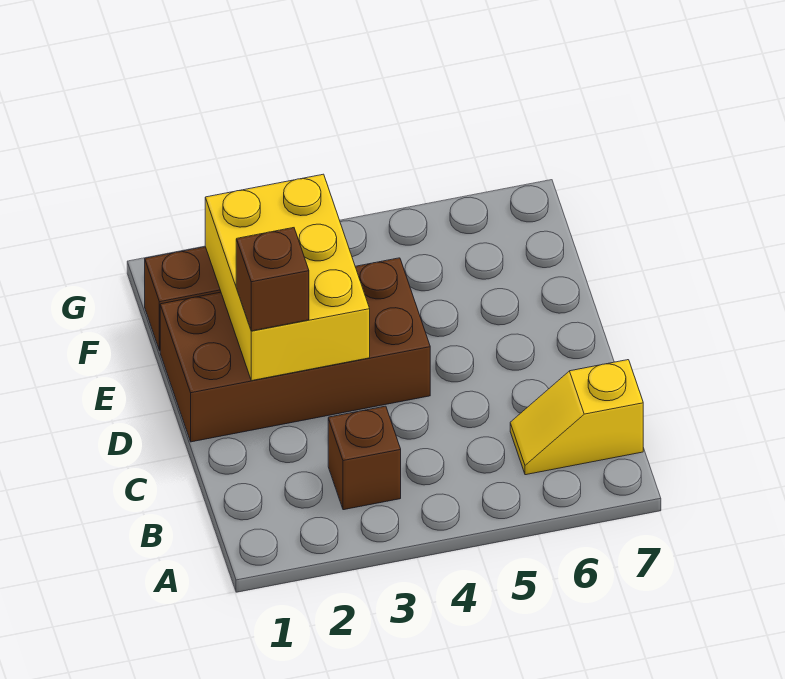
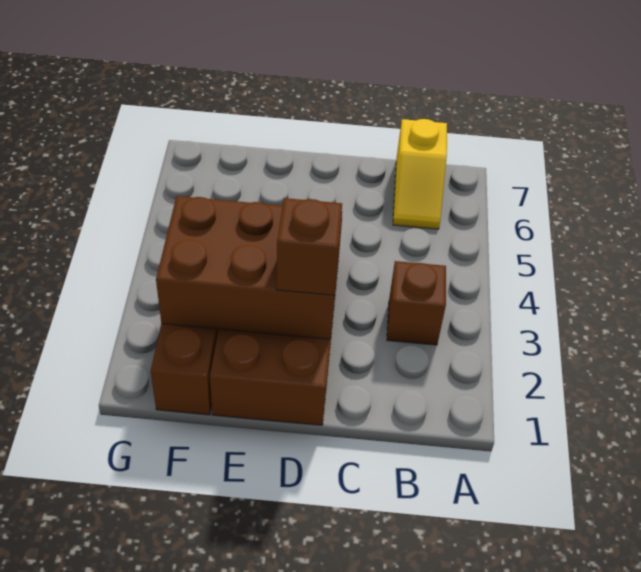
yellow 2x3 brick [205,174,370,381] -> brown 2x3 brick [156,196,342,339]

